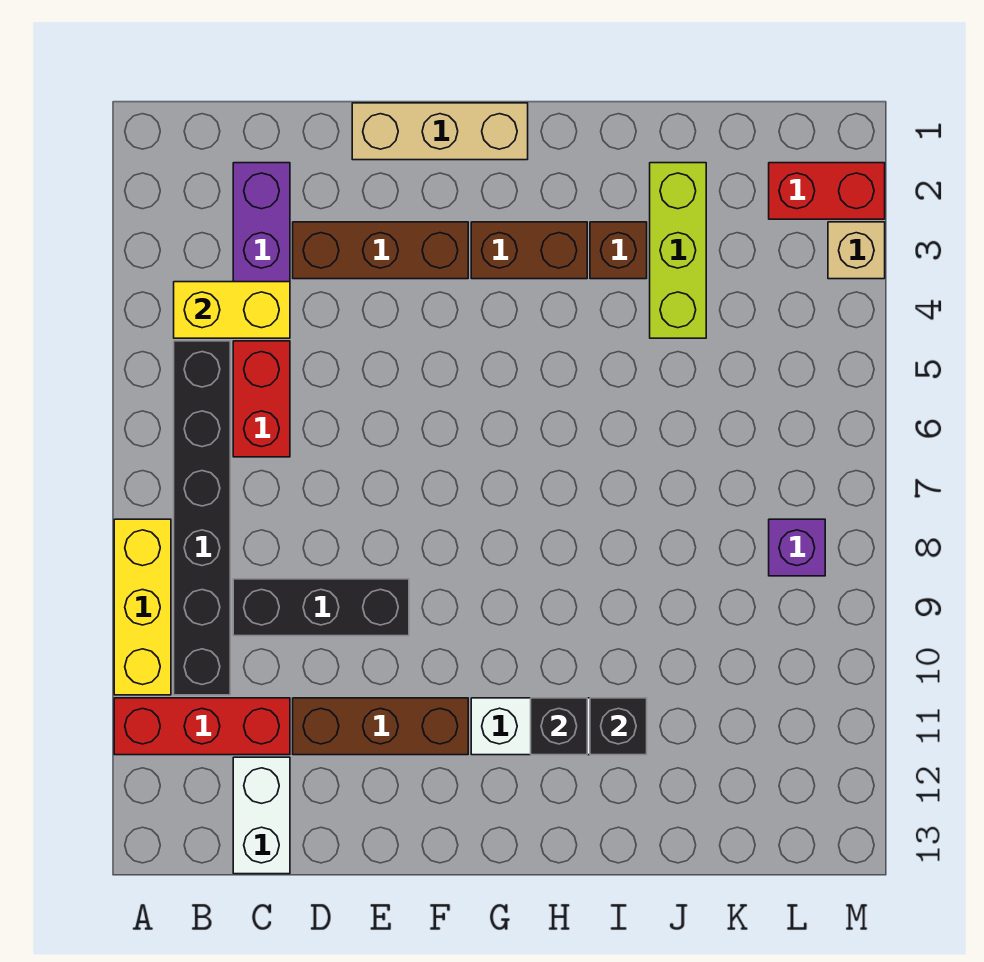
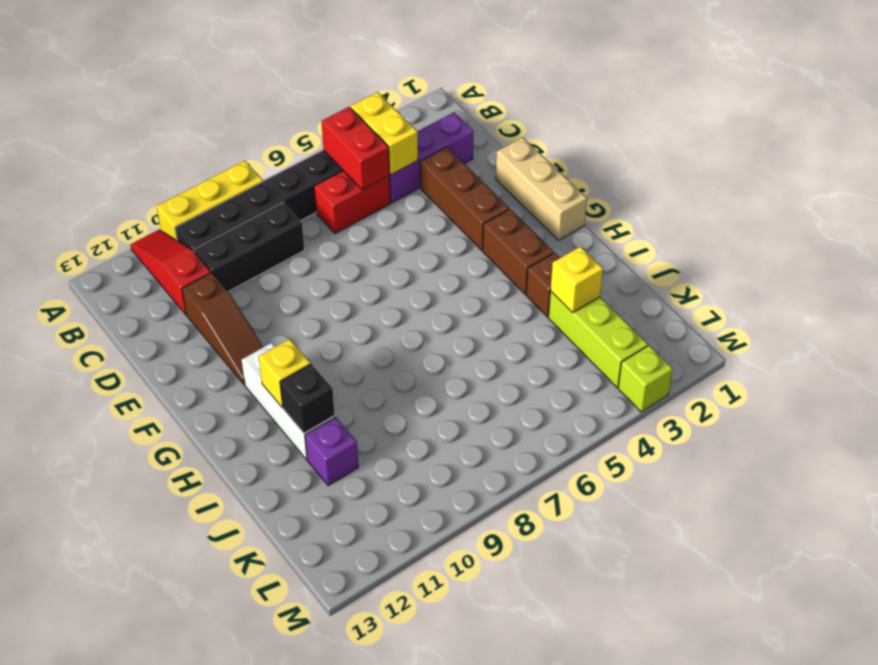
red 1x3 brick [114,698,290,755] -> red 1x3 slope [130,230,211,314]
black 1x3 brick [233,579,409,636] -> black 1x3 brick turned to [194,202,304,292]
white 1x2 brick [233,757,290,874] -> none
brown 1x3 brick [293,698,468,755] -> brown 1x3 slope [182,273,263,385]
black 1x1 brick [531,698,587,755] -> yellow 1x1 brick [259,339,310,408]
lime 1x3 brick [650,163,706,338] -> lime 1x3 brick turned to [548,291,648,387]
none -> yellow 1x1 brick [551,247,603,313]
red 1x2 brick [769,163,885,219] -> red 1x2 brick moved to [321,107,390,190]
purple 1x1 brick [769,519,825,576] -> purple 1x1 brick moved to [305,417,358,486]
tan 1x1 brick [828,222,885,279] -> lime 1x1 brick [618,345,673,412]

